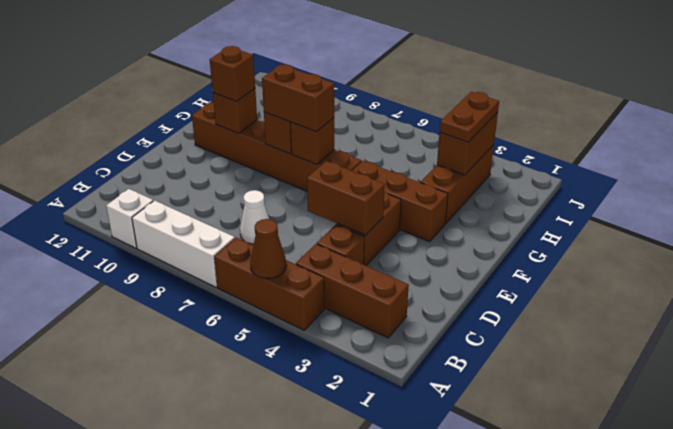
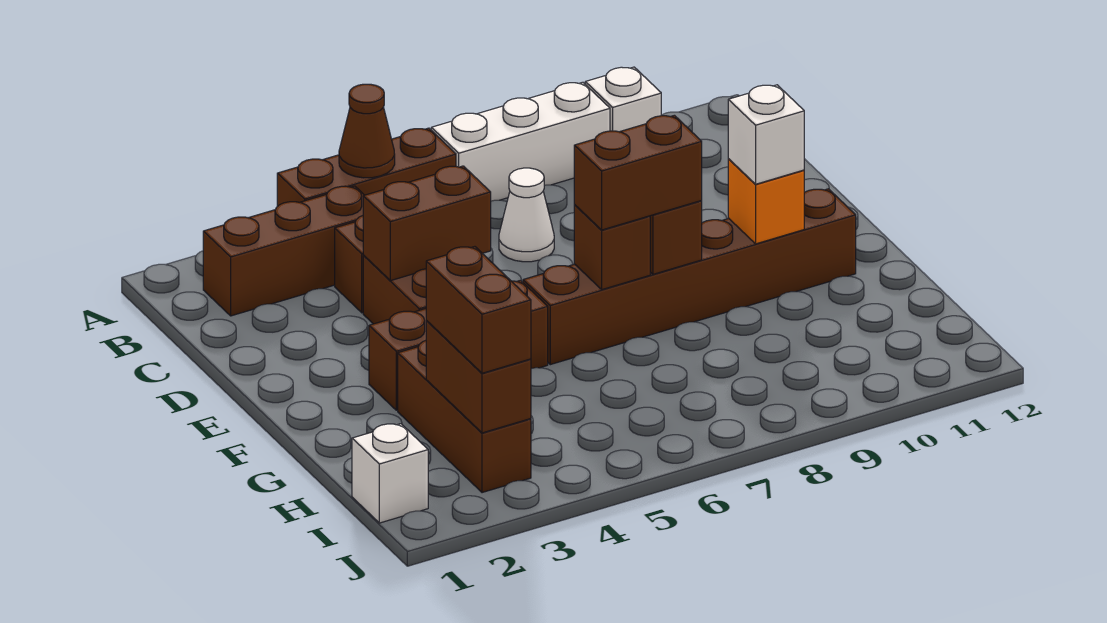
brown 1x1 brick [213,89,257,133] -> orange 1x1 brick [728,159,804,244]
brown 1x1 brick [210,46,255,101] -> white 1x1 brick [728,85,804,184]
brown 1x2 plate [440,92,499,142] -> brown 1x2 brick [426,247,531,373]
none -> white 1x1 brick [352,424,428,523]

